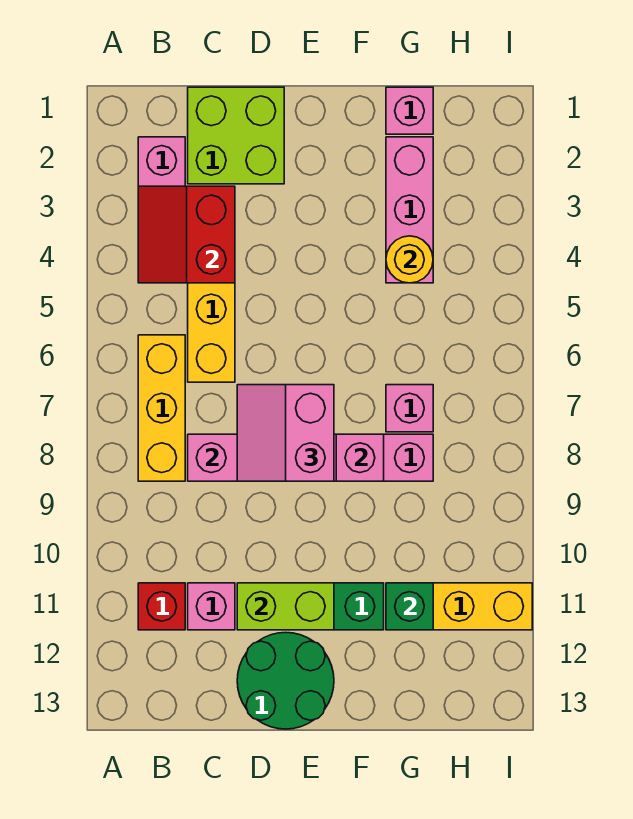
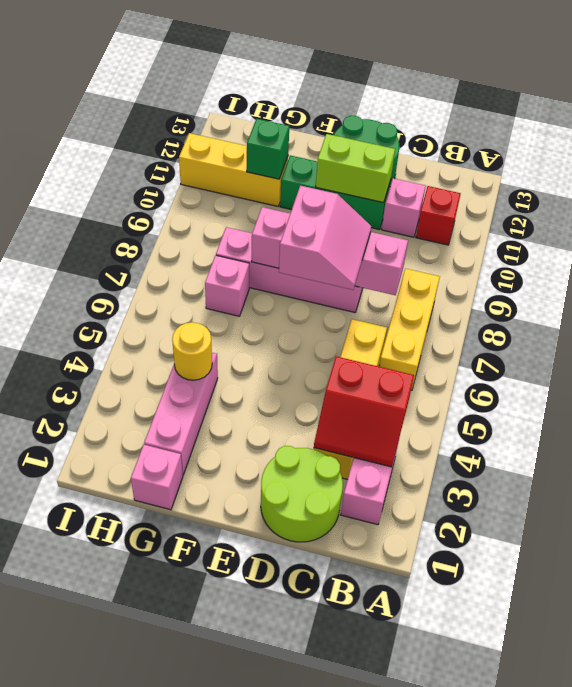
red 2x2 slope [138,186,235,283] -> red 2x2 slope turned to [314,356,414,467]
lime 2x2 brick [188,87,284,184] -> lime 2x2 round brick [261,446,343,542]

